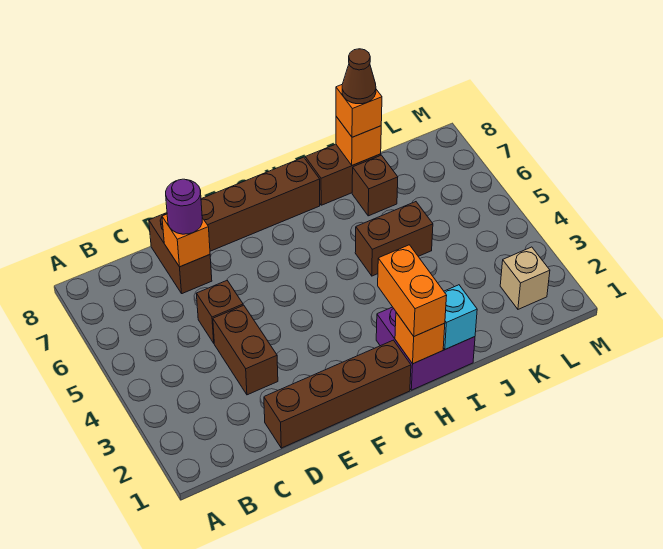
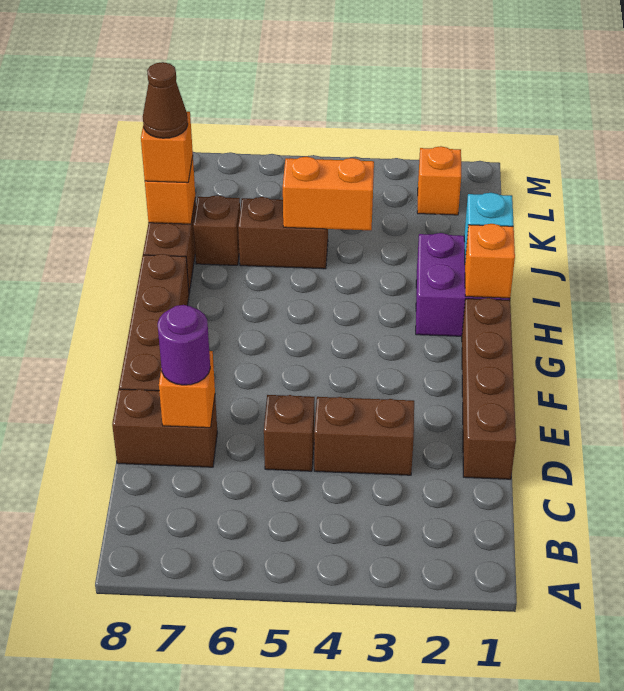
orange 1x2 brick [378,245,447,336] -> orange 1x2 brick moved to [283,157,374,230]
brown 1x2 brick [355,202,433,276] -> brown 1x2 brick turned to [238,197,328,269]
tan 1x1 brick [500,247,550,309] -> orange 1x1 brick [417,146,461,215]

